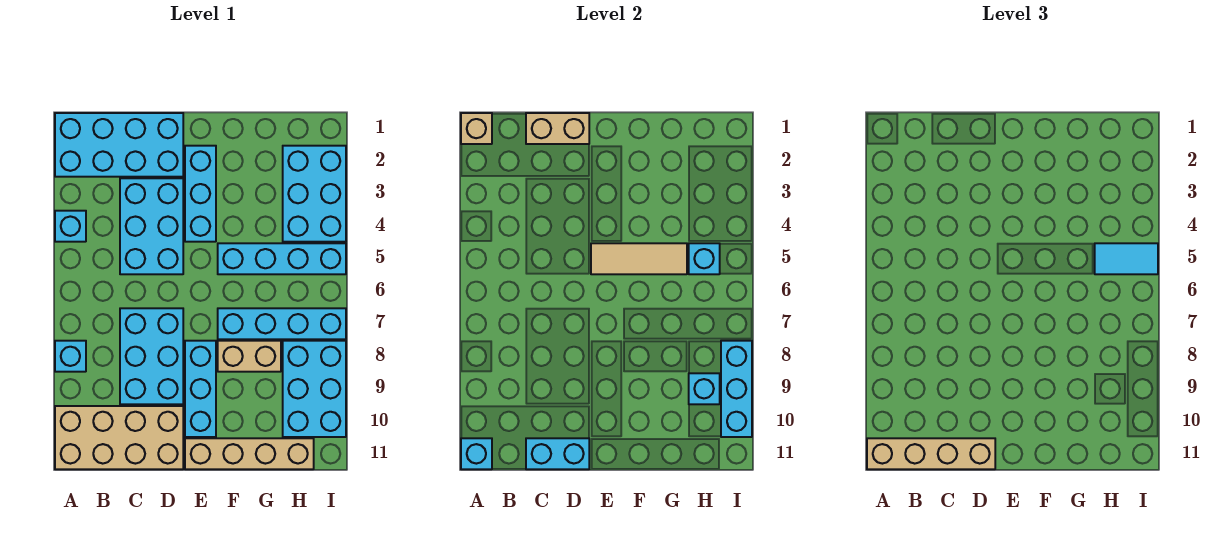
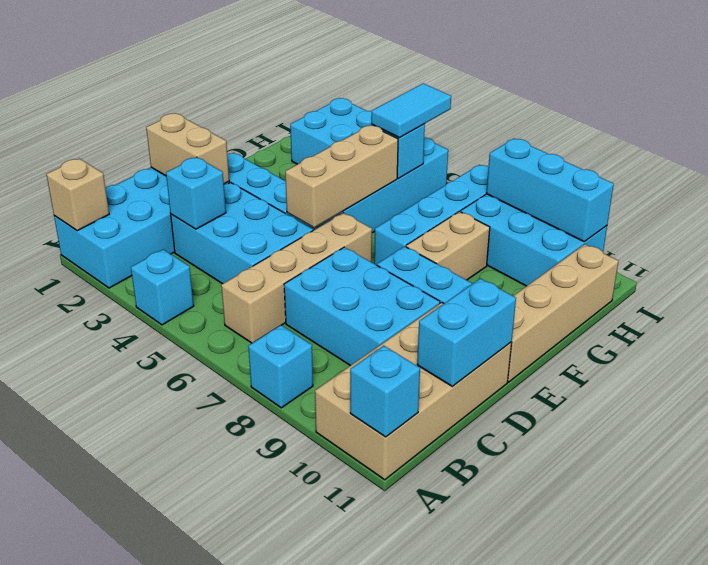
tan 1x4 brick [867,438,995,469] -> tan 1x4 brick moved to [221,213,372,343]
tan 1x2 brick [526,113,589,144] -> tan 1x2 brick turned to [146,113,229,184]
tan 1x3 tile [591,243,687,274] -> tan 1x3 brick [285,126,398,228]
cyan 1x1 brick [689,373,720,404] -> cyan 1x1 brick moved to [166,157,226,229]

